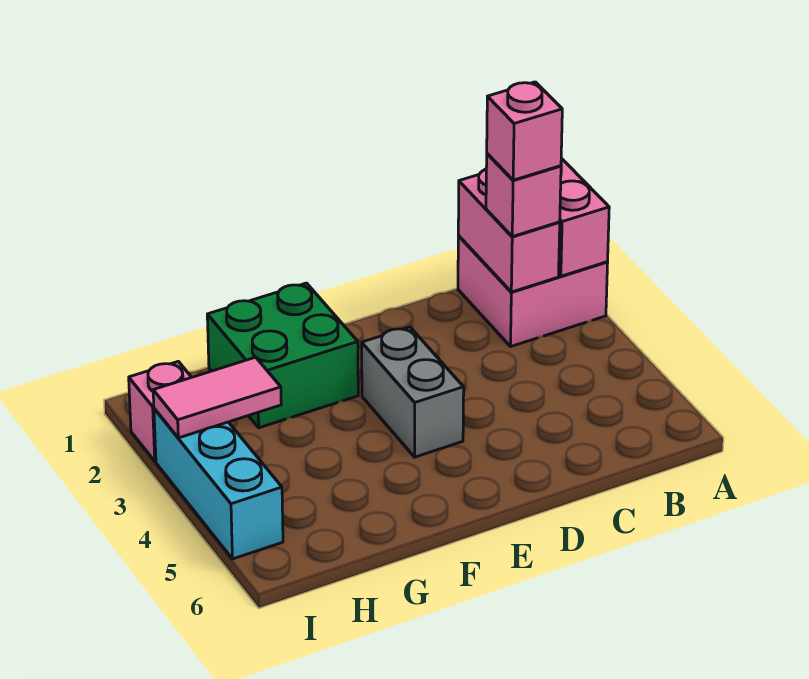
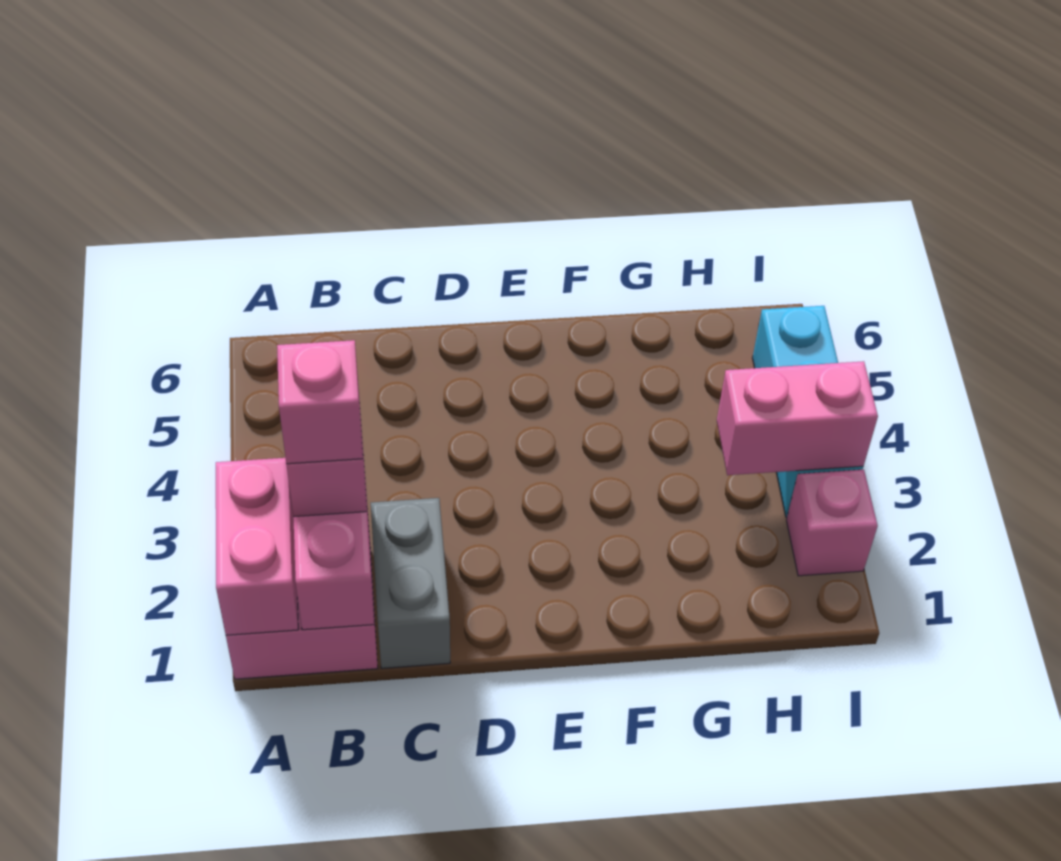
grey 1x2 brick [362,327,464,457] -> grey 1x2 brick moved to [371,498,450,668]
green 2x2 brick [207,283,358,428] -> none
pink 1x2 tile [153,357,281,438] -> pink 1x2 brick [717,361,878,475]

